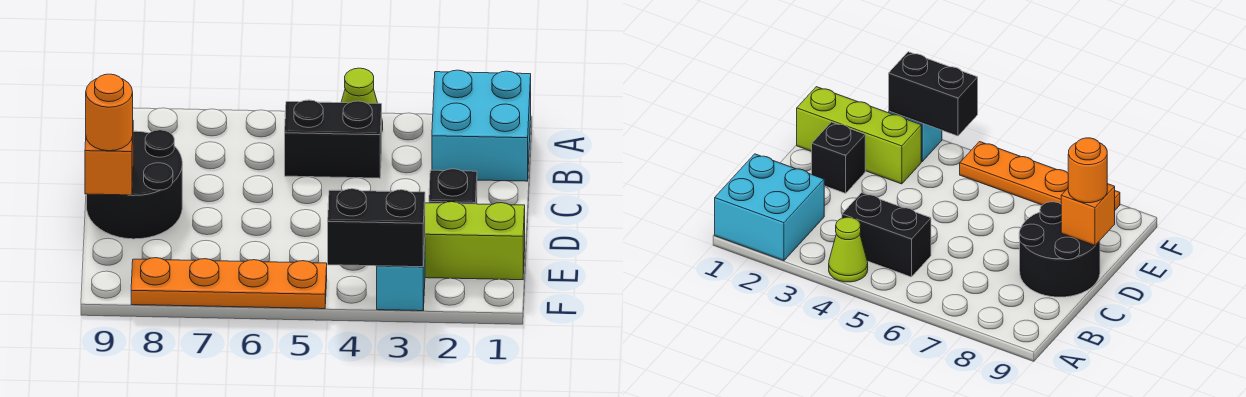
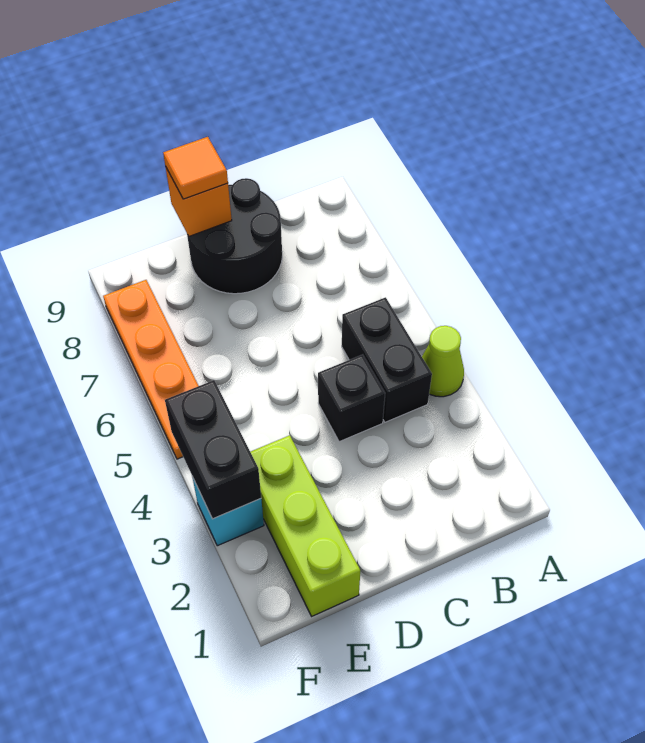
cyan 2x2 brick [432,70,531,181] -> none
black 1x1 brick [429,169,477,204] -> black 1x1 brick moved to [318,355,385,442]
orange 1x1 round brick [86,74,133,151] -> orange 1x1 tile [163,137,228,199]

